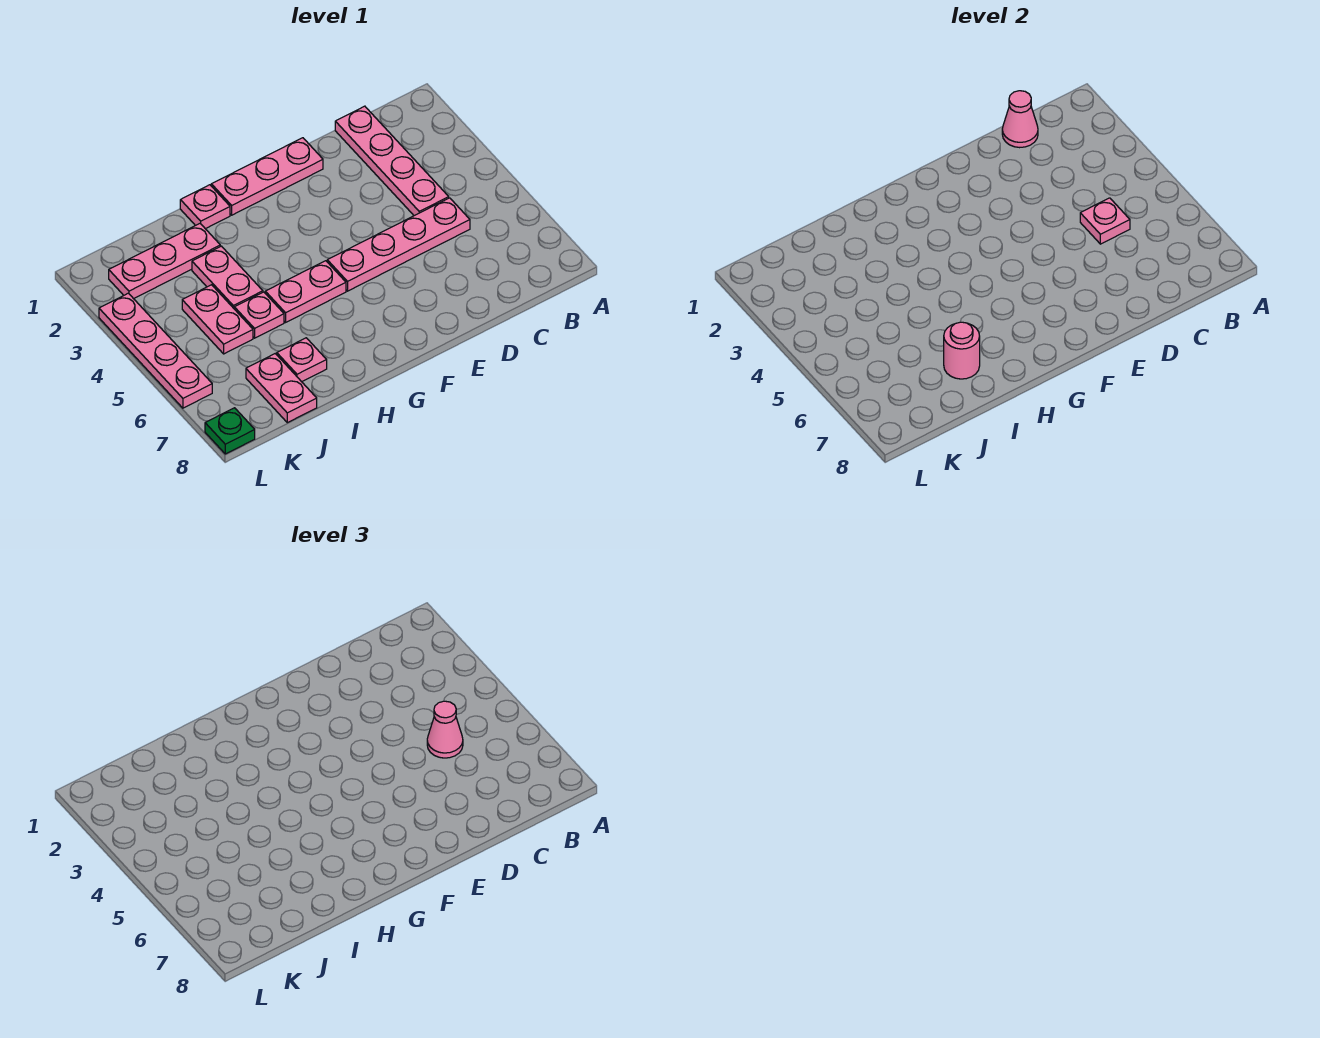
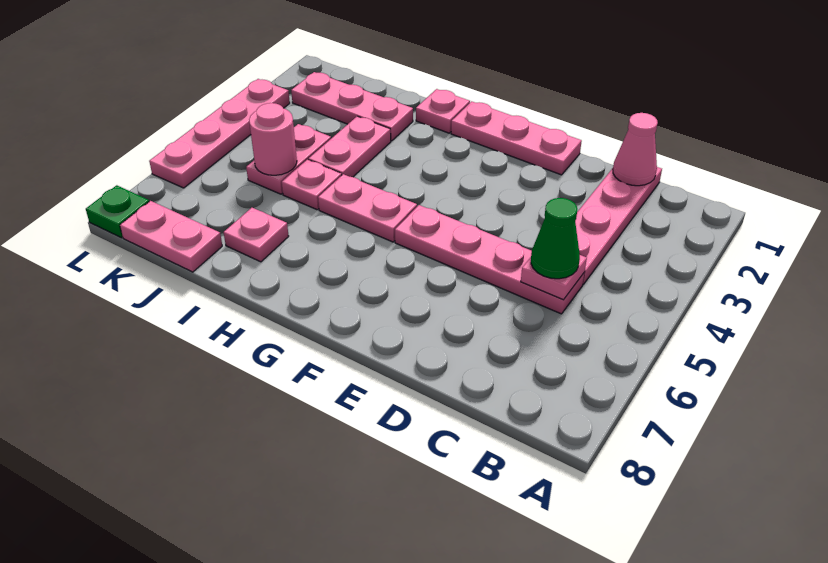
pink 1x1 cone [427,701,463,758] -> green 1x1 cone [531,198,580,279]
pink 1x1 round brick [944,322,980,379] -> pink 1x1 round brick moved to [249,103,297,175]
pink 1x2 plate [246,354,317,423] -> pink 1x2 plate turned to [120,201,222,272]

